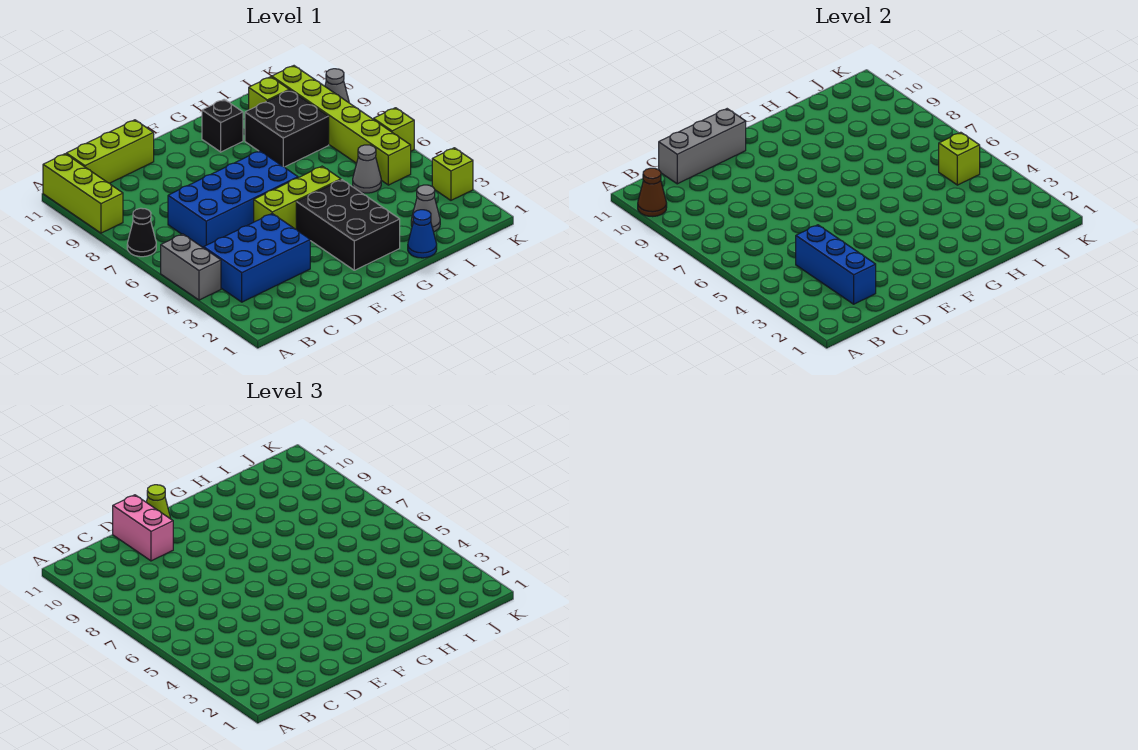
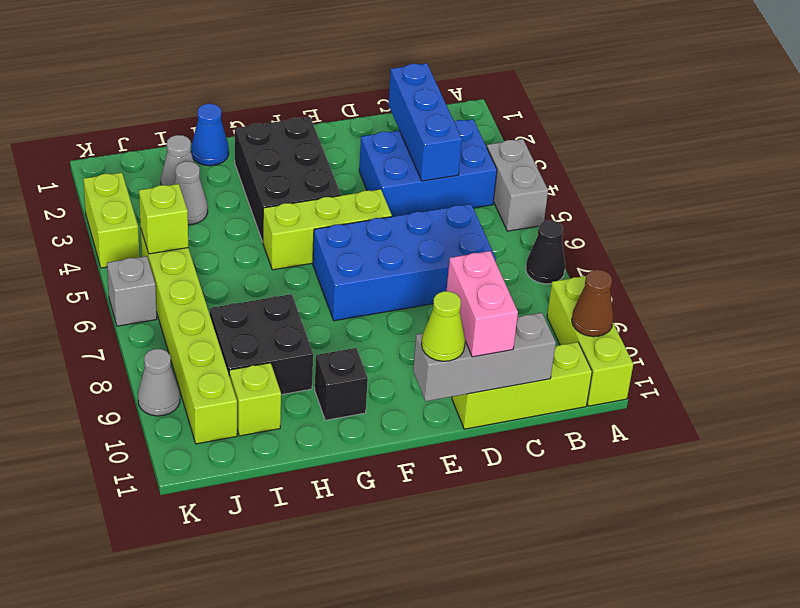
grey 1x1 cone [353,145,381,193] -> grey 1x1 cone moved to [174,161,208,225]
lime 1x1 brick [432,148,473,200] -> lime 1x2 brick [83,173,139,268]
lime 1x1 brick [373,108,414,151] -> grey 1x1 brick [107,256,157,326]

